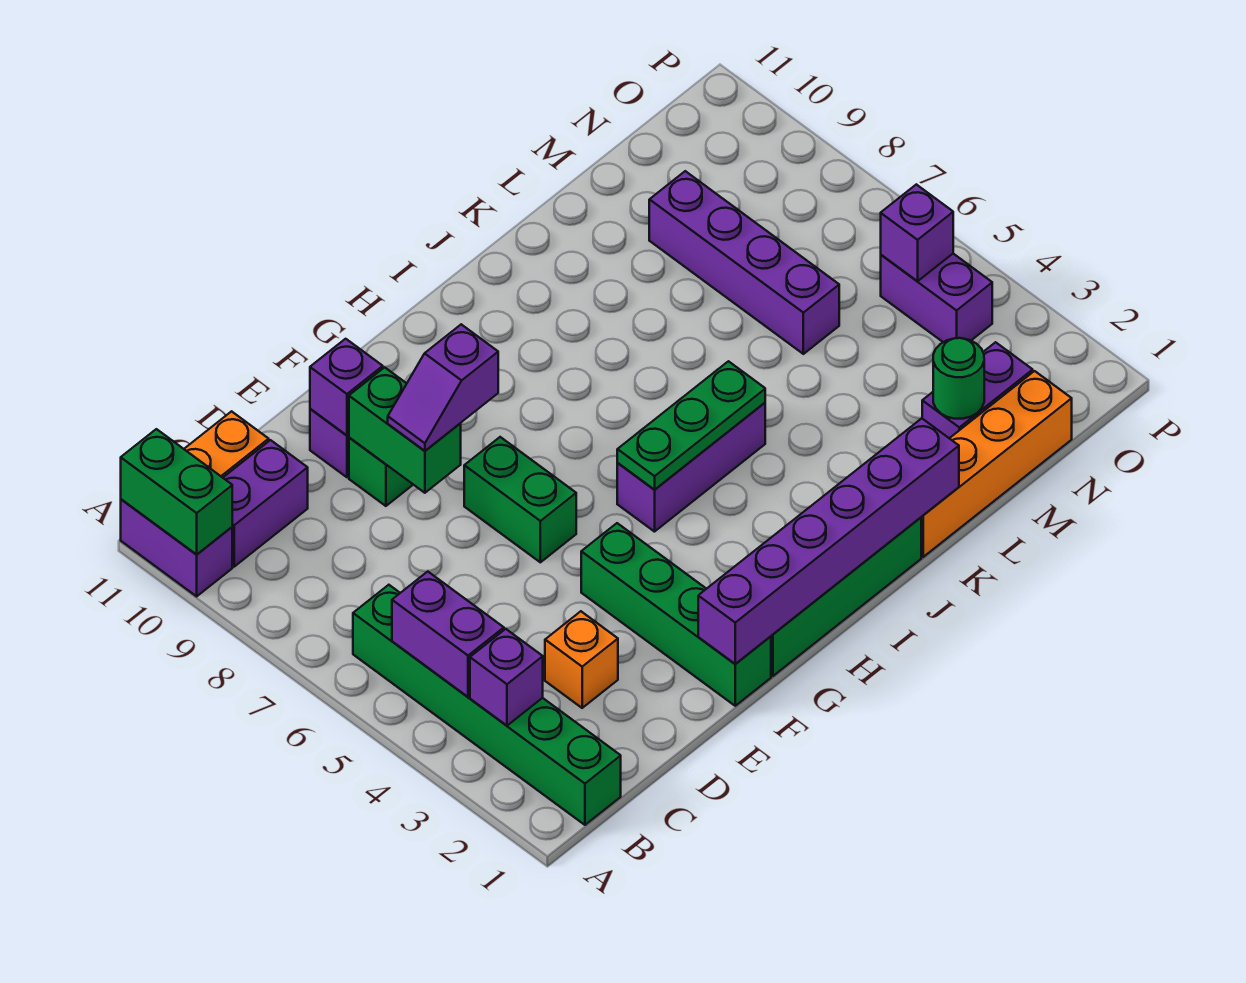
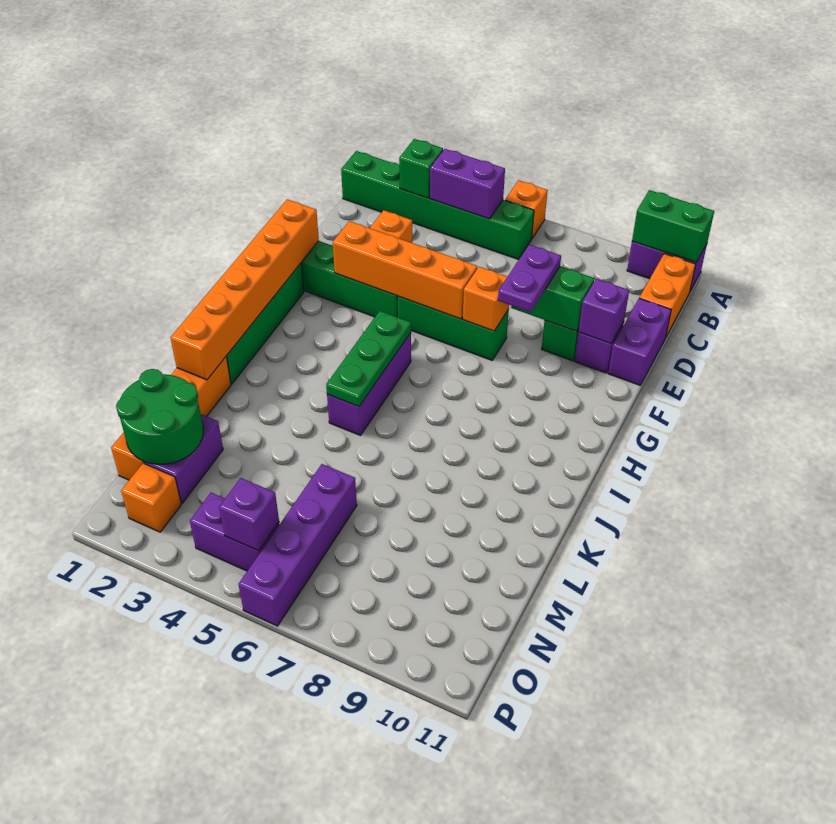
none -> orange 1x1 brick [505,180,548,238]
purple 1x1 brick [470,629,543,726] -> green 1x1 brick [399,139,443,198]
purple 1x2 brick [223,440,308,567] -> purple 1x2 brick moved to [608,298,671,385]
purple 1x2 slope [388,324,498,451] -> purple 1x2 plate [498,245,561,312]
purple 1x6 brick [698,419,959,664] -> orange 1x6 brick [170,199,319,380]
none -> orange 1x4 brick [333,221,477,319]
green 1x2 brick [464,437,576,562] -> green 1x3 brick [398,296,509,360]
none -> orange 1x1 brick [463,267,509,331]
green 1x1 round brick [933,338,984,419] -> green 2x2 round brick [116,369,203,464]
purple 1x4 brick [649,171,839,354] -> purple 1x4 brick turned to [238,464,357,626]
none -> orange 1x1 brick [121,463,181,532]

